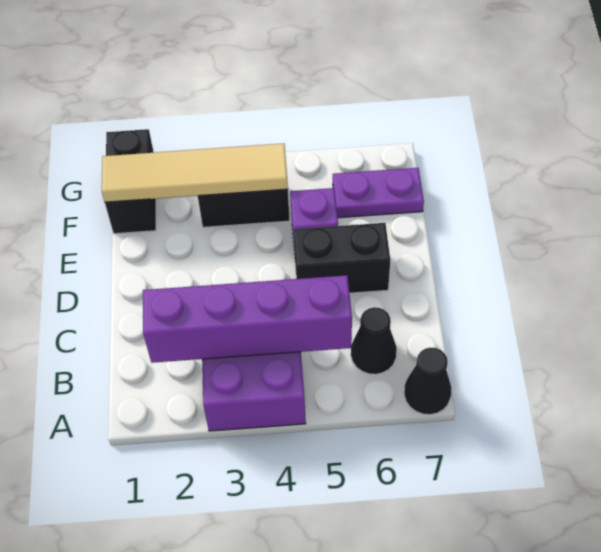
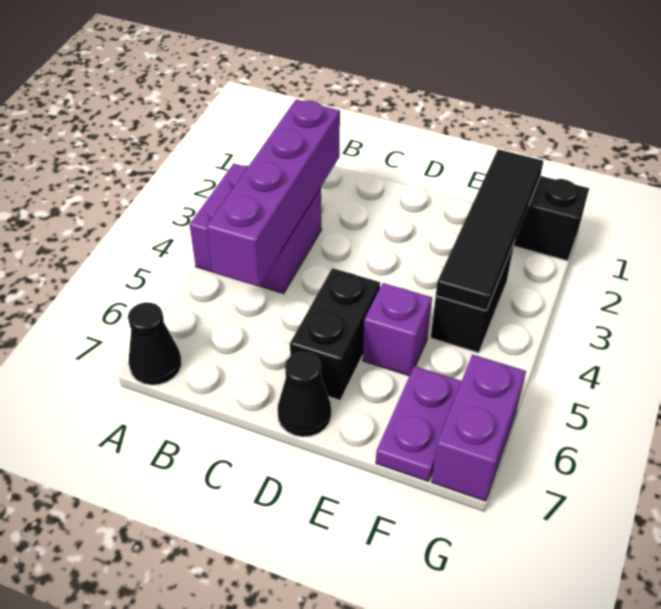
black 1x1 cone [351,307,397,374] -> black 1x1 cone moved to [278,352,331,437]
tan 1x4 tile [102,143,288,202] -> black 1x4 tile [436,149,543,311]
none -> purple 1x2 brick [431,355,526,501]

